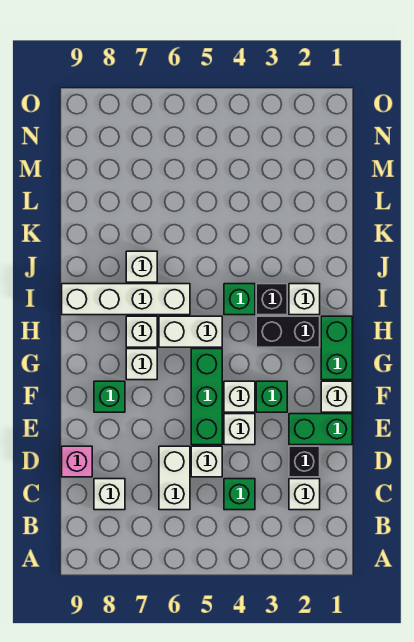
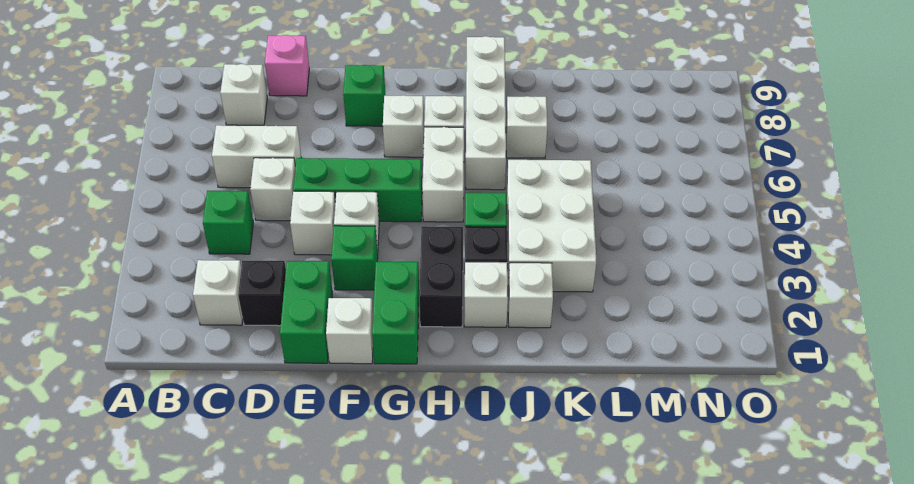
green 1x2 brick [321,316,352,380] -> green 1x2 brick turned to [372,262,419,364]
none -> white 1x1 brick [508,263,553,328]
none -> white 2x3 brick [507,160,596,292]

